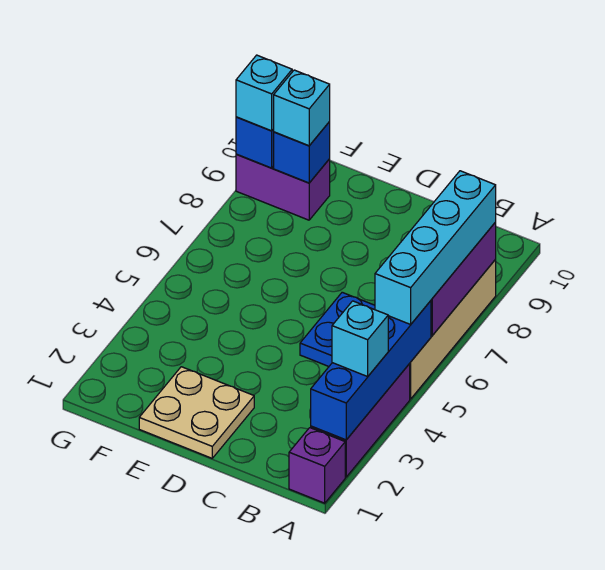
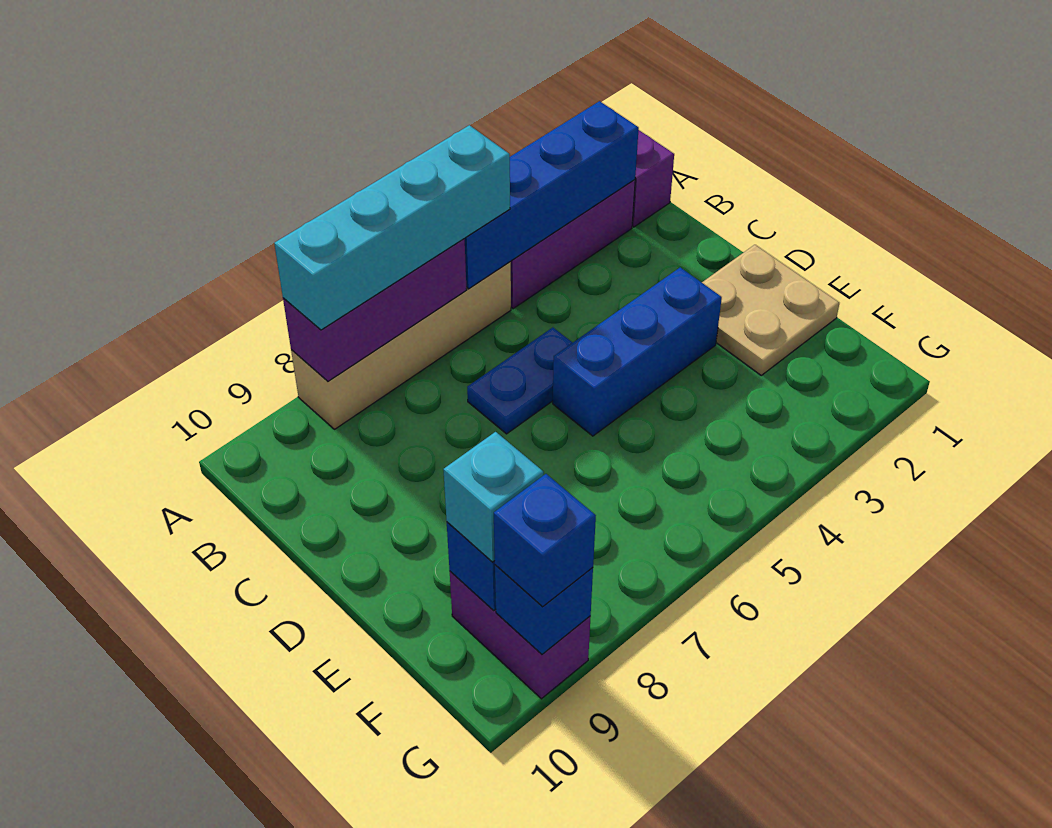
cyan 1x1 brick [332,301,388,376] -> none
none -> blue 1x3 brick [553,267,722,436]
cyan 1x1 brick [236,55,292,131] -> blue 1x1 brick [494,474,596,607]

